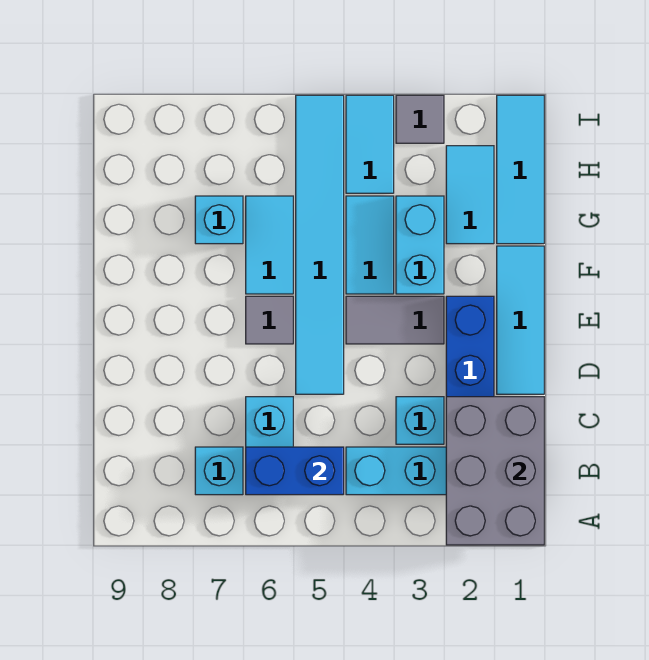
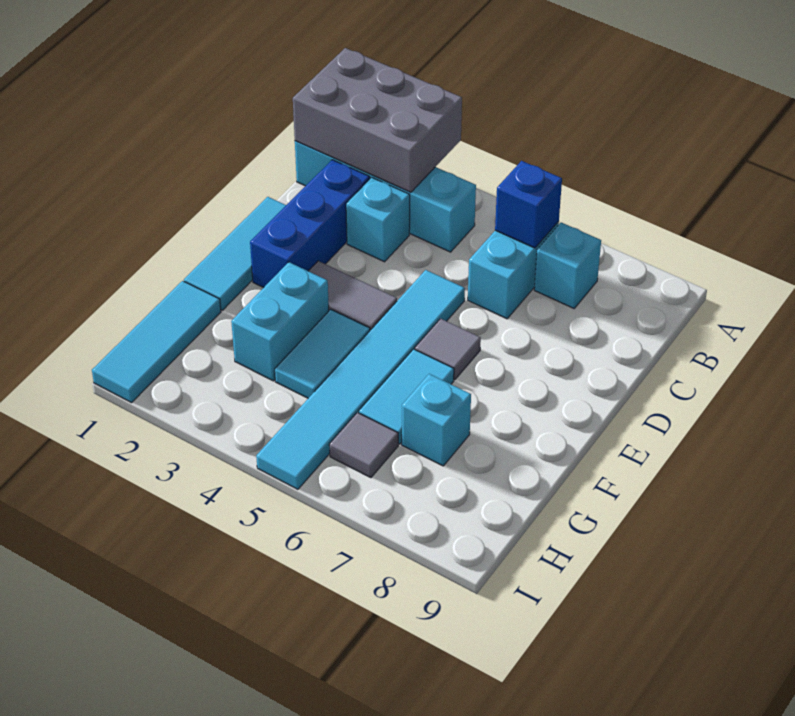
grey 2x3 brick [446,397,544,545] -> grey 2x3 brick turned to [293,48,462,193]
blue 1x2 brick [246,447,344,495] -> blue 1x1 brick [495,161,562,248]
cyan 1x2 tile [446,146,494,244] -> none
cyan 1x2 tile [346,95,394,193] -> none
grey 1x1 tile [396,95,444,143] -> grey 1x1 tile moved to [329,413,398,478]

